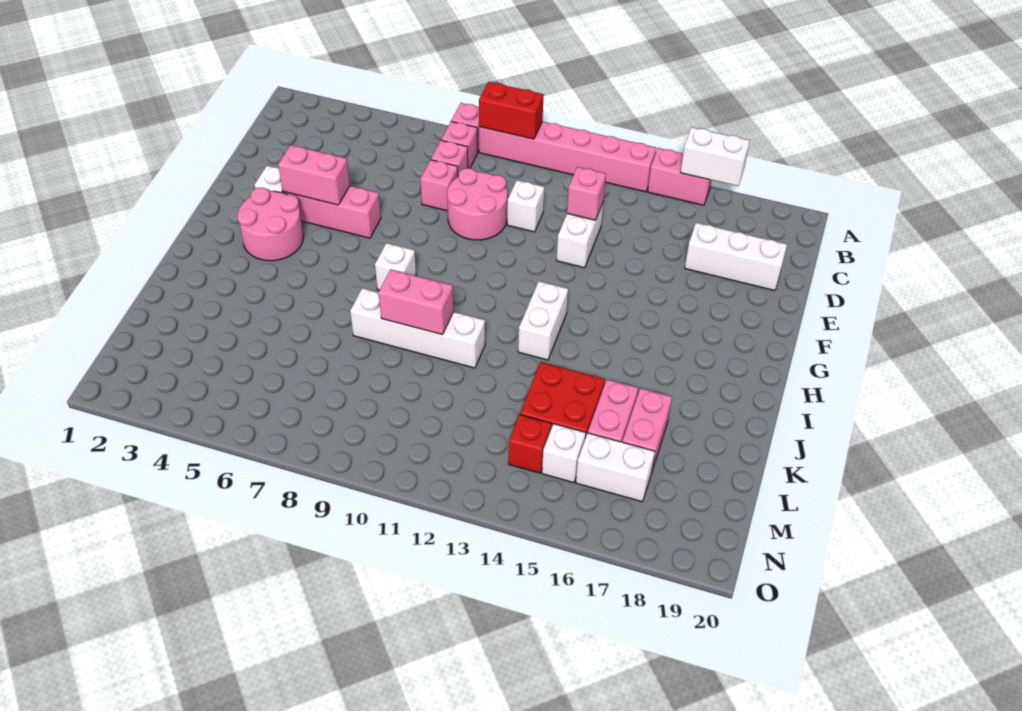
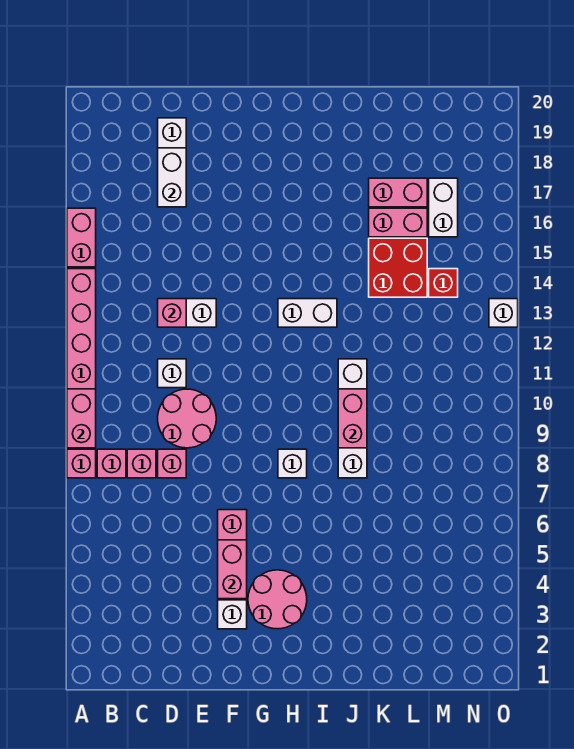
red 1x2 brick [479,82,544,139] -> pink 1x2 brick [67,389,96,448]
white 1x2 brick [680,127,750,186] -> white 1x2 brick moved to [158,148,186,207]
white 1x1 brick [542,424,586,483] -> white 1x1 brick moved to [489,299,518,327]

